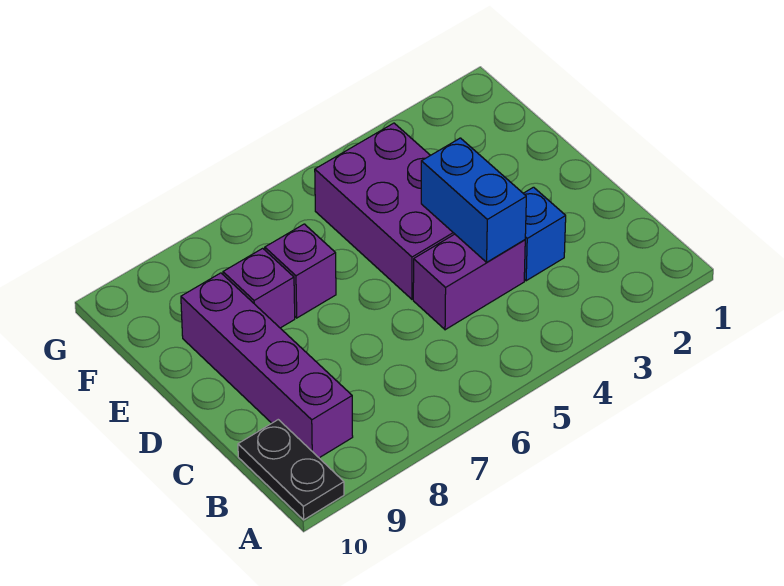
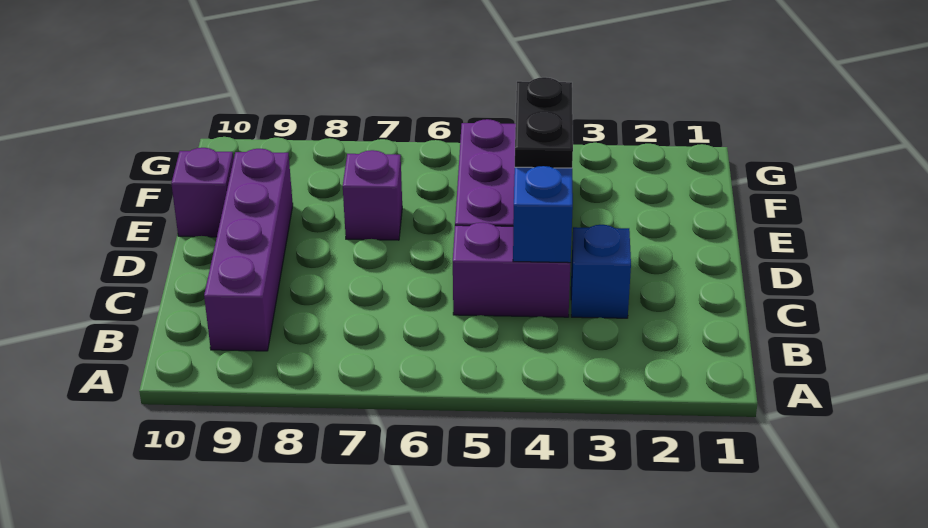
black 1x2 plate [238,420,344,520] -> black 1x2 plate moved to [515,77,573,168]
purple 1x1 brick [223,248,295,328] -> purple 1x1 brick moved to [171,148,233,237]

